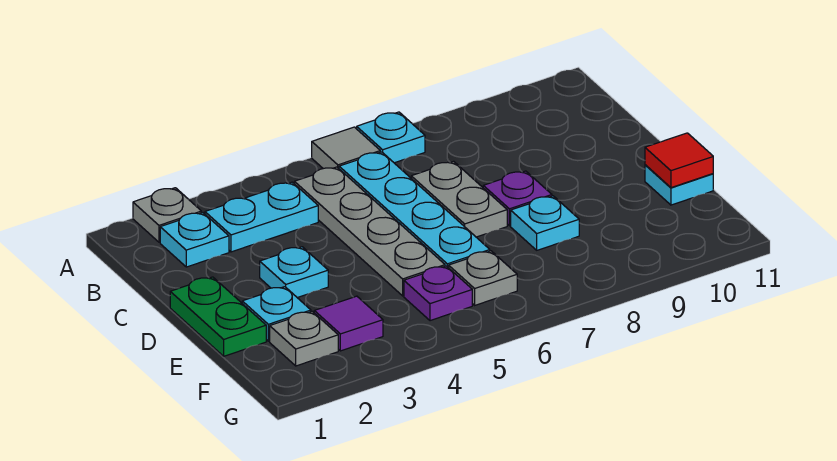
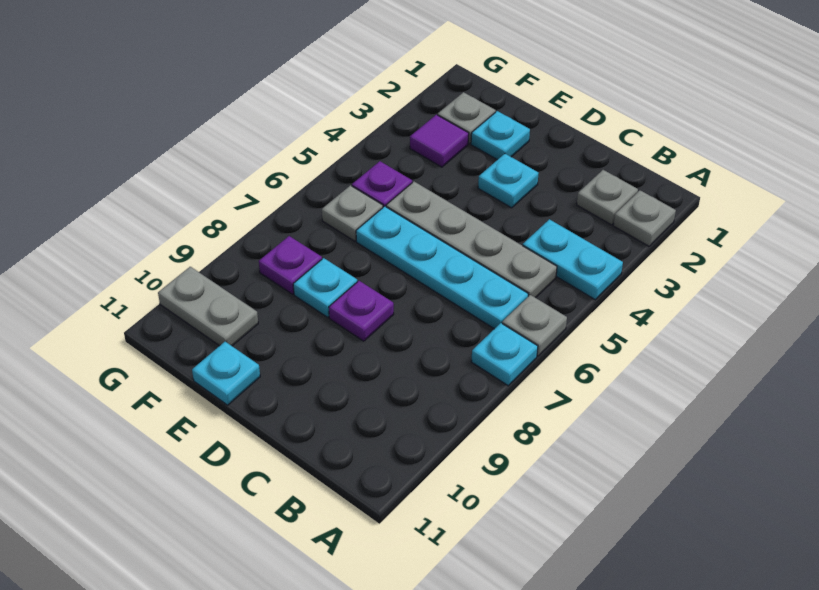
grey 1x1 tile [312,127,380,169] -> grey 1x1 plate [502,295,567,356]
cyan 1x1 plate [160,212,229,267] -> grey 1x1 plate [577,170,638,225]
cyan 1x2 plate [205,182,318,252] -> cyan 1x2 plate turned to [523,219,623,300]
grey 1x2 plate [411,161,507,237] -> grey 1x2 plate moved to [158,267,258,346]
green 1x2 plate [170,277,266,356] -> none
red 1x1 tile [645,133,713,188] -> none
none -> purple 1x1 plate [259,236,322,294]

